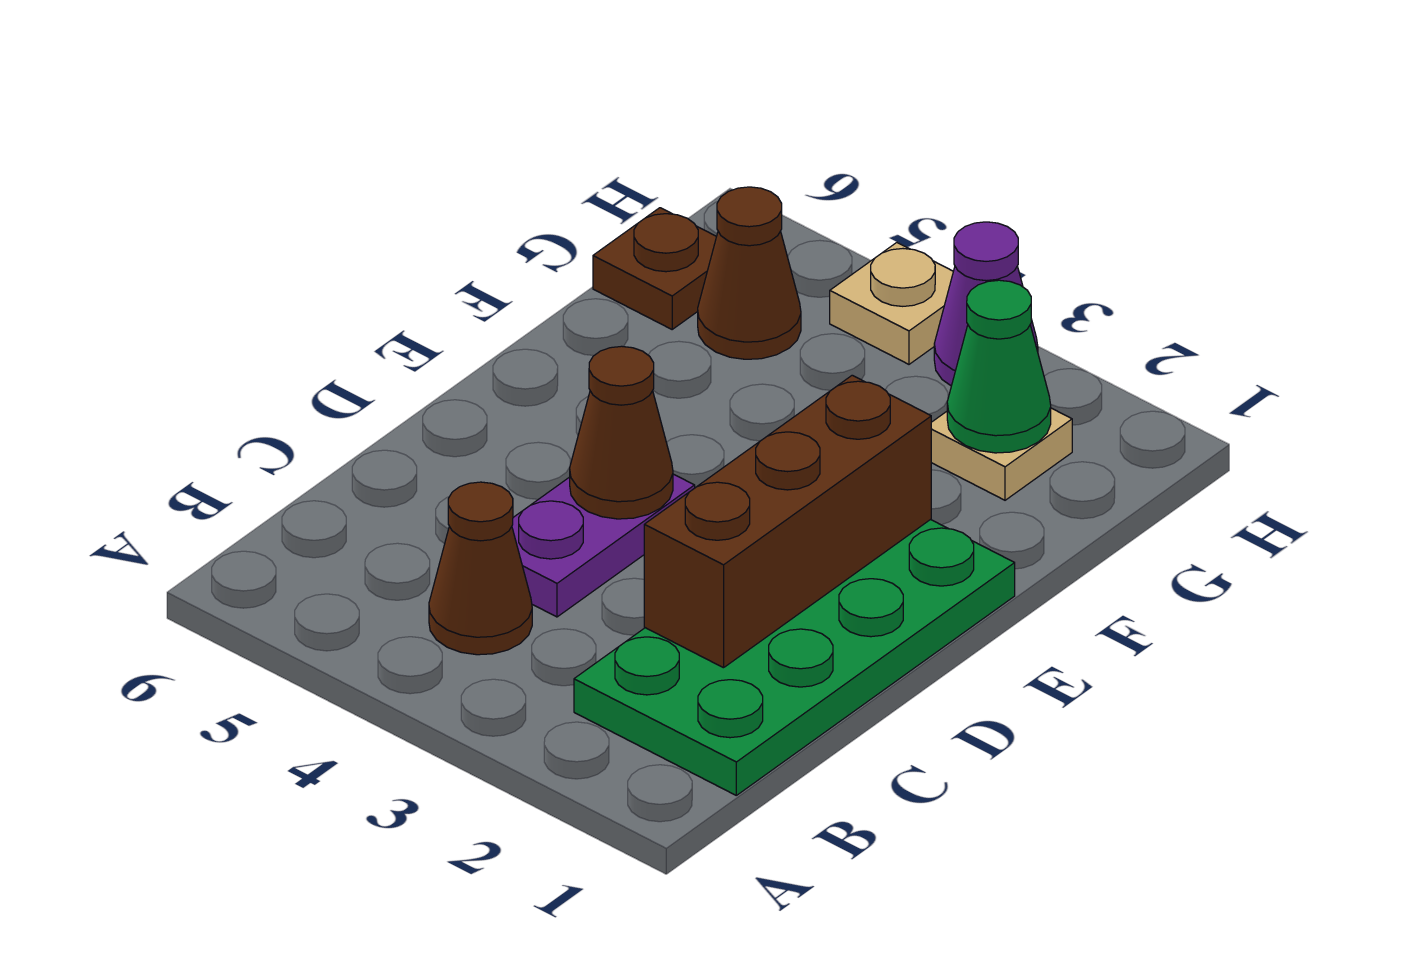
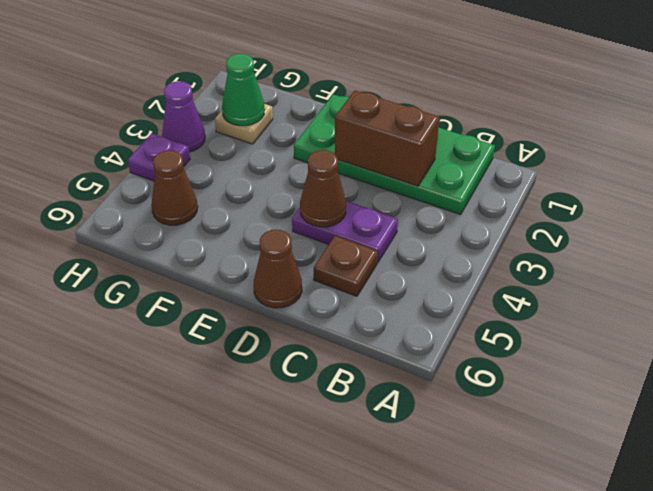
brown 1x1 cone [429,482,532,655] -> brown 1x1 cone moved to [254,230,302,308]
brown 1x3 brick [644,375,931,668] -> brown 1x2 brick [335,90,440,186]
brown 1x1 plate [593,208,717,329] -> brown 1x1 plate moved to [314,236,378,296]
tan 1x1 plate [830,243,953,364] -> purple 1x1 plate [128,134,190,181]

